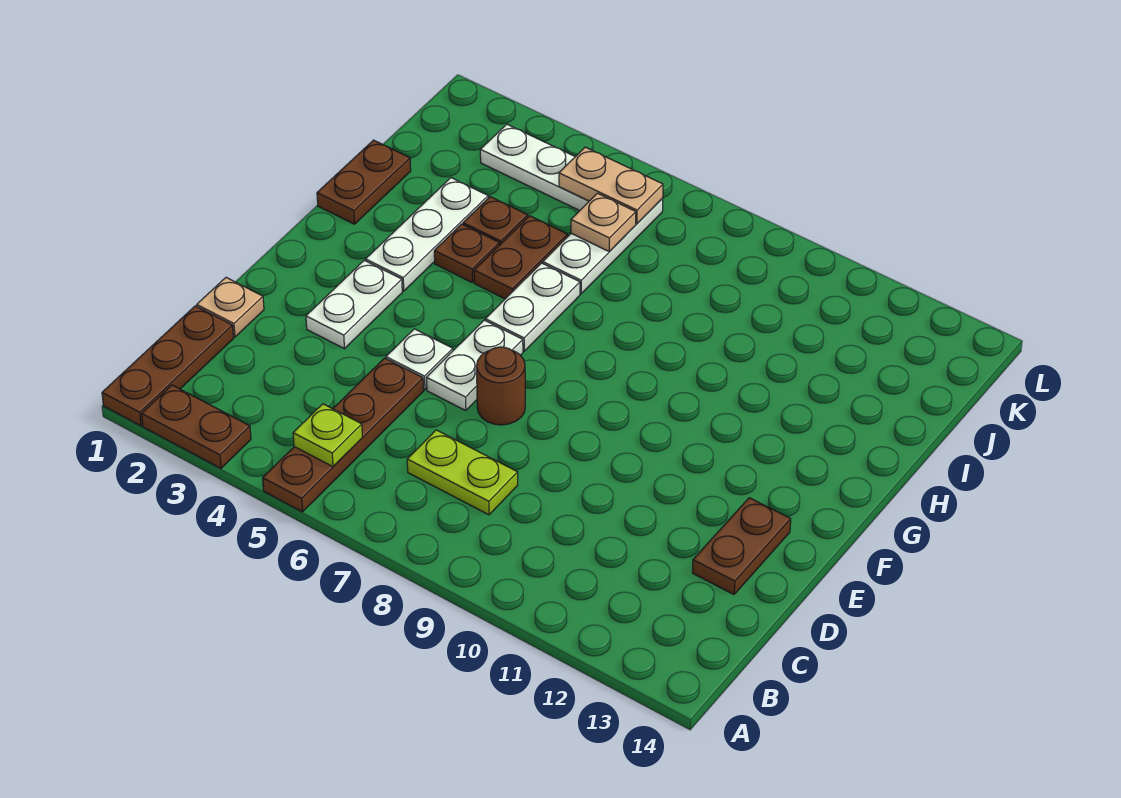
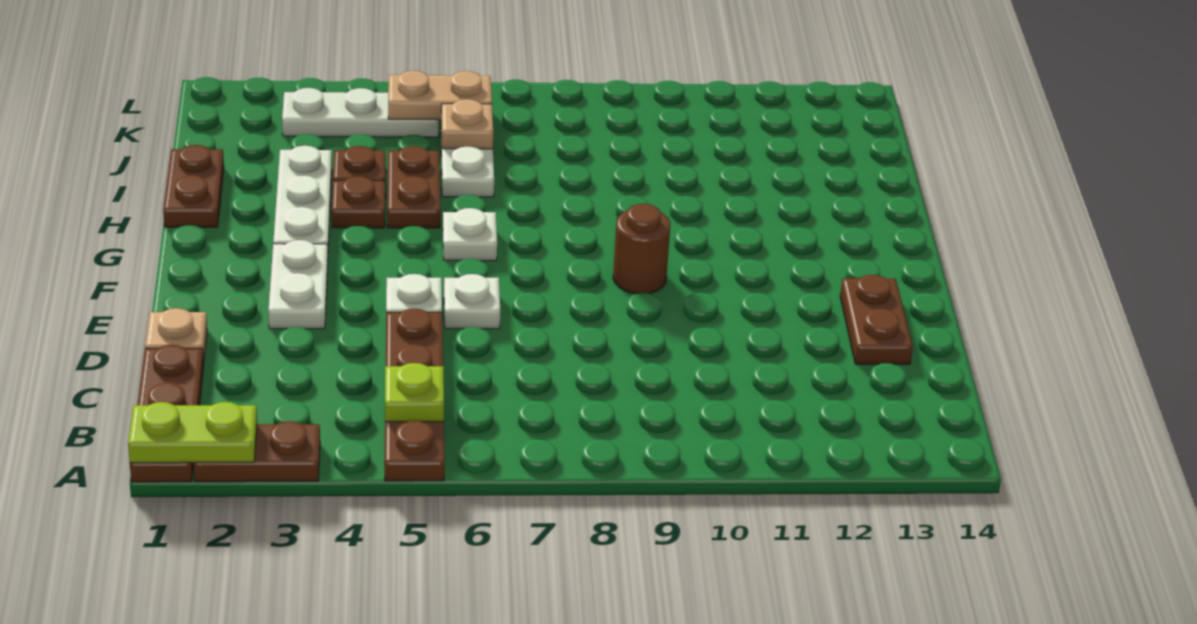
lime 1x2 plate [407,430,518,515] -> lime 1x2 plate moved to [128,402,257,463]
white 1x2 plate [427,320,523,410] -> white 1x1 plate [444,274,500,329]
brown 1x1 round brick [476,347,525,425] -> brown 1x1 round brick moved to [613,204,671,294]
white 1x2 plate [485,263,580,351] -> white 1x1 plate [443,208,497,261]

